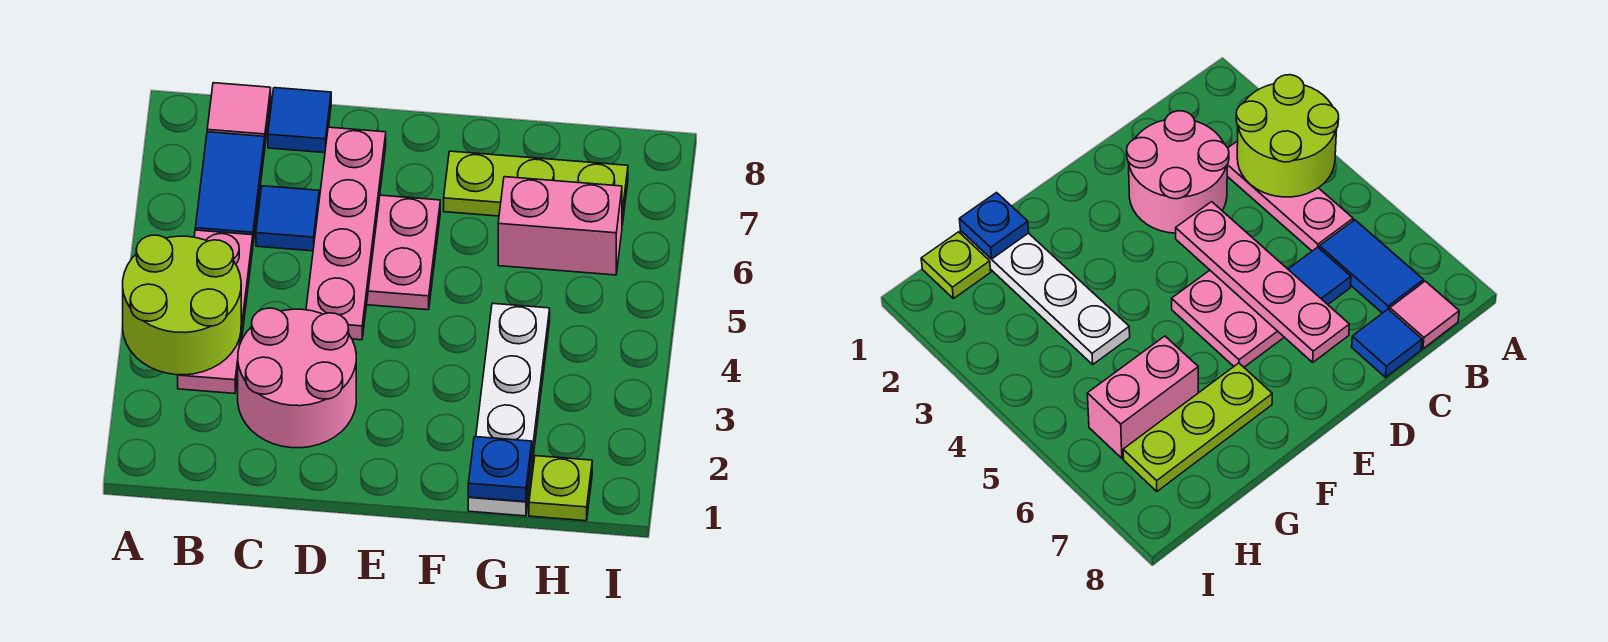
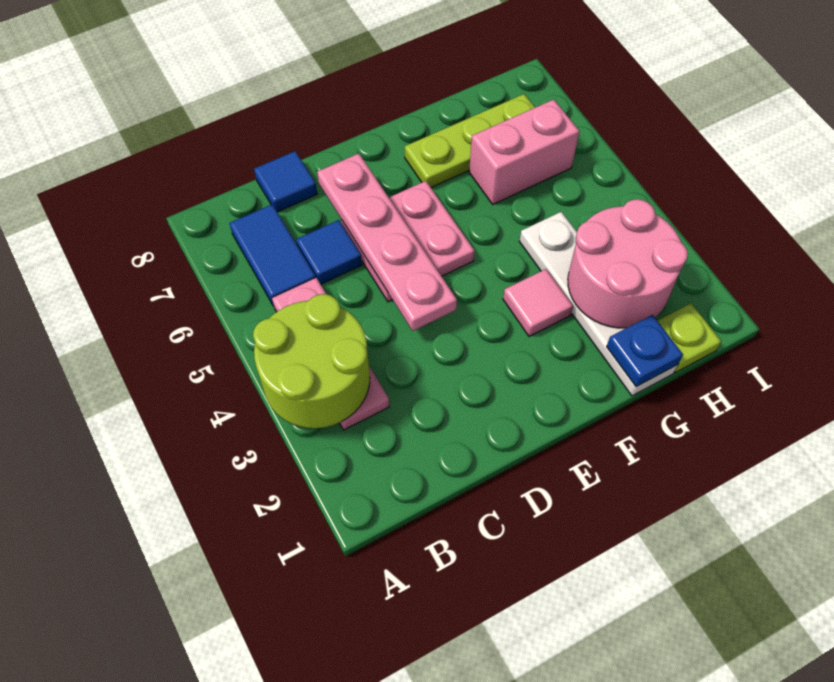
pink 1x1 tile [207,83,271,144] -> pink 1x1 tile moved to [503,269,573,336]
pink 2x2 round brick [238,308,356,448] -> pink 2x2 round brick moved to [568,199,688,328]

